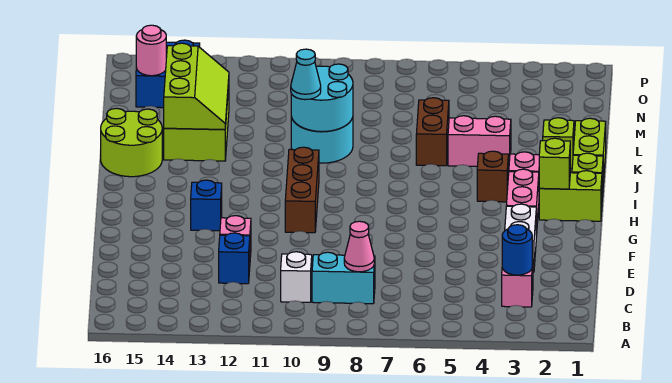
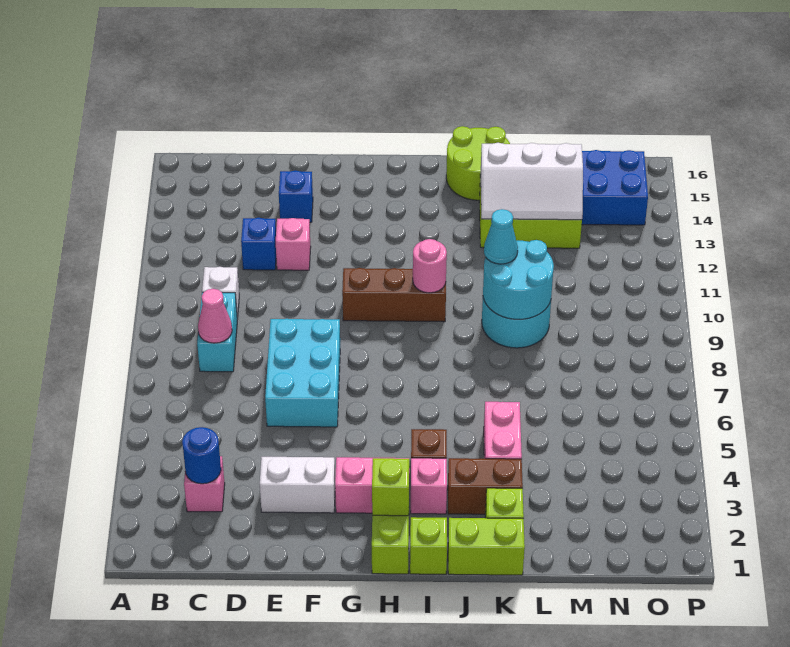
none -> cyan 2x3 brick [265,319,340,427]
blue 1x1 brick [191,180,222,231] -> blue 1x1 brick moved to [279,171,313,222]
brown 1x2 brick [416,98,449,166] -> brown 1x2 brick moved to [448,458,523,514]
lime 2x3 slope [164,43,229,130] -> white 2x3 slope [481,143,583,220]
pink 1x1 round brick [136,25,166,76] -> pink 1x1 round brick moved to [413,239,447,293]

